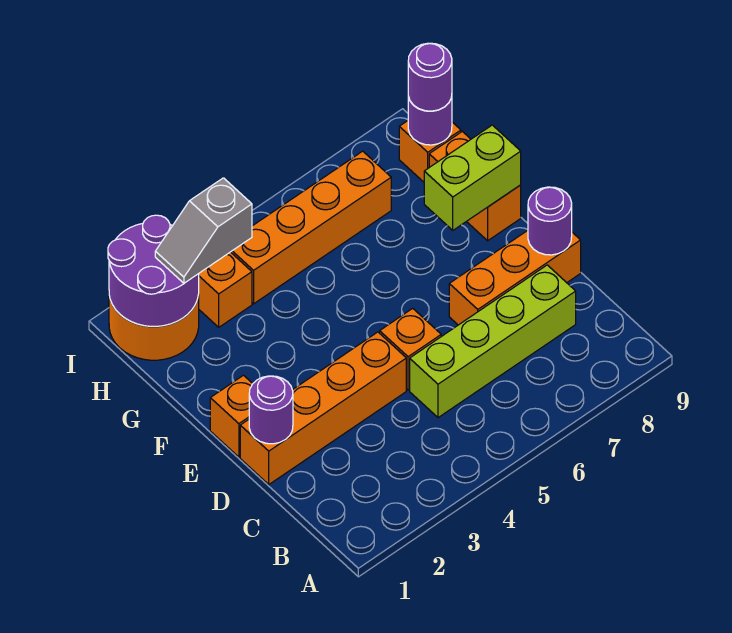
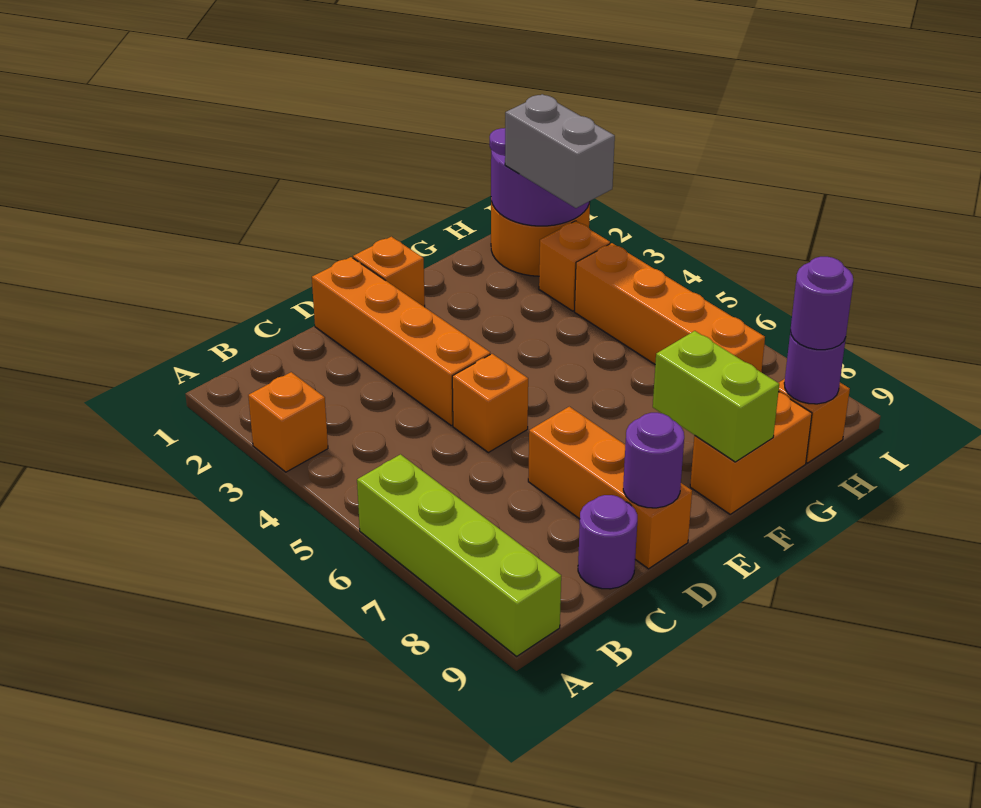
none -> orange 1x1 brick [248,372,328,472]
lime 1x4 brick [410,265,576,418] -> lime 1x4 brick moved to [357,454,561,656]
purple 1x1 round brick [249,376,293,444] -> purple 1x1 round brick moved to [578,495,637,589]
grey 1x2 slope [155,178,252,283] -> grey 1x2 brick [505,94,615,208]

